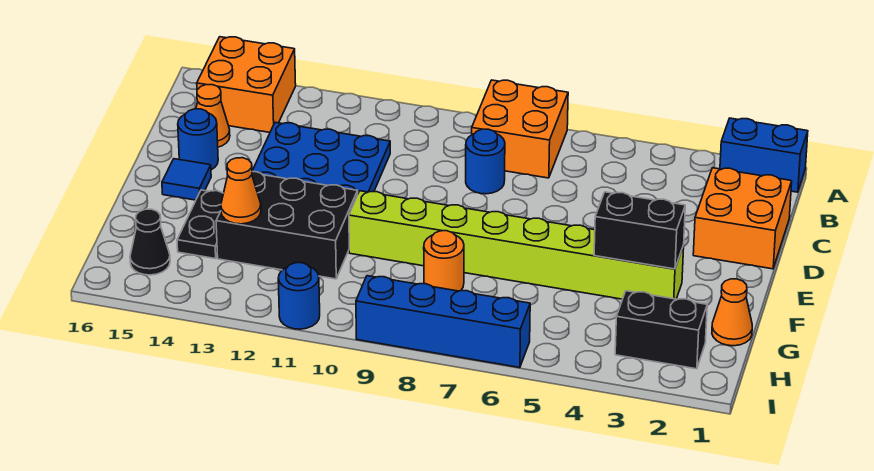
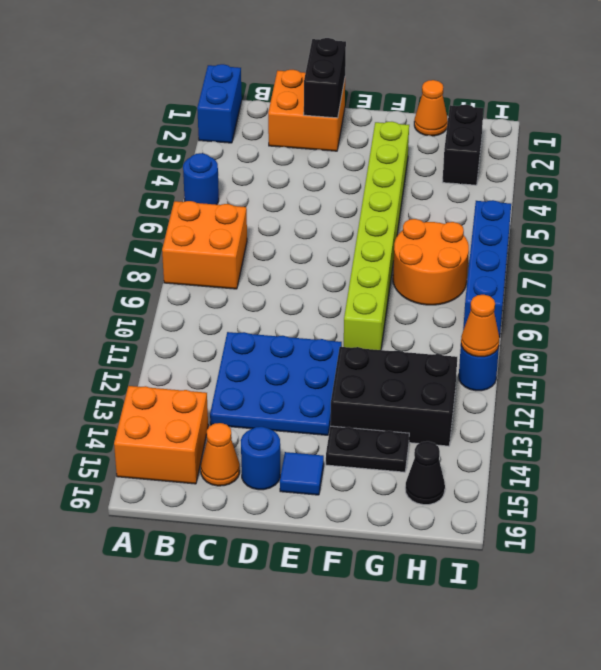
blue 1x1 round brick [466,129,505,194] -> blue 1x1 round brick moved to [183,153,219,205]
black 1x2 brick [594,192,685,269] -> black 1x2 brick moved to [304,38,346,118]
black 2x3 brick [216,172,358,279] -> black 2x3 brick turned to [330,347,457,446]
orange 1x1 round brick [424,231,464,291] -> orange 2x2 round brick [393,219,469,305]
orange 1x1 cone [221,158,261,224] -> orange 1x1 cone moved to [461,295,499,357]

